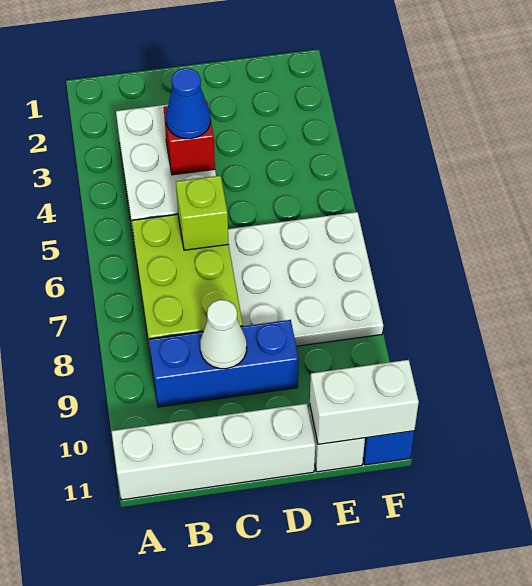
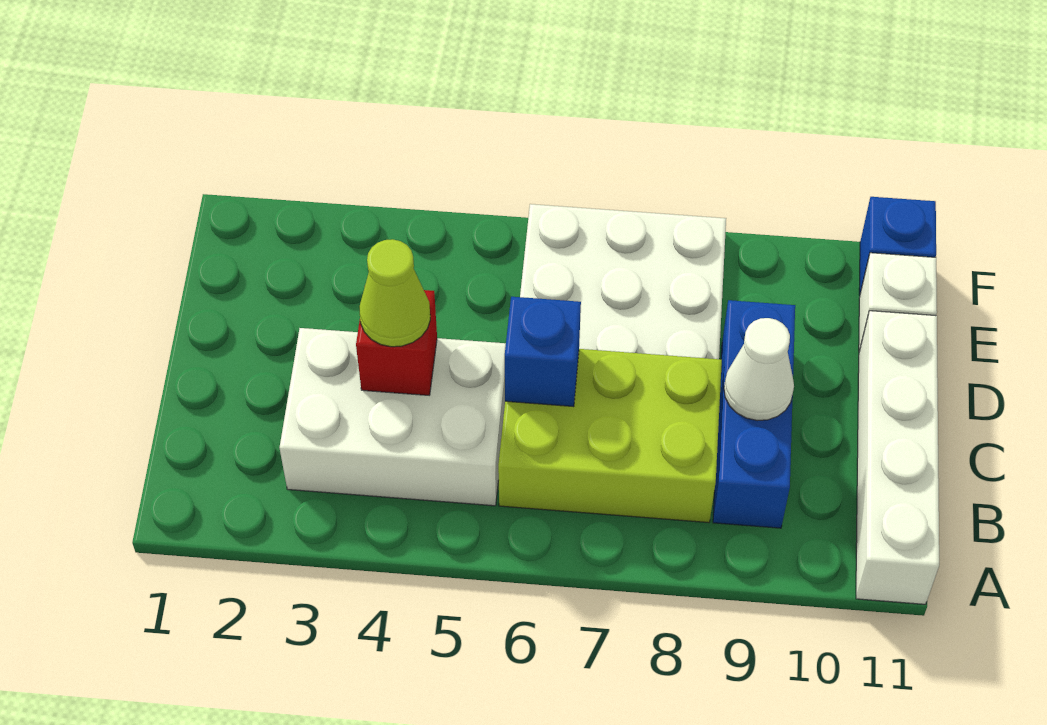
blue 1x1 cone [166,68,211,139] -> lime 1x1 cone [359,239,430,347]
lime 1x1 brick [176,176,229,250] -> blue 1x1 brick [505,297,581,407]
white 1x2 brick [310,360,419,444] -> none

